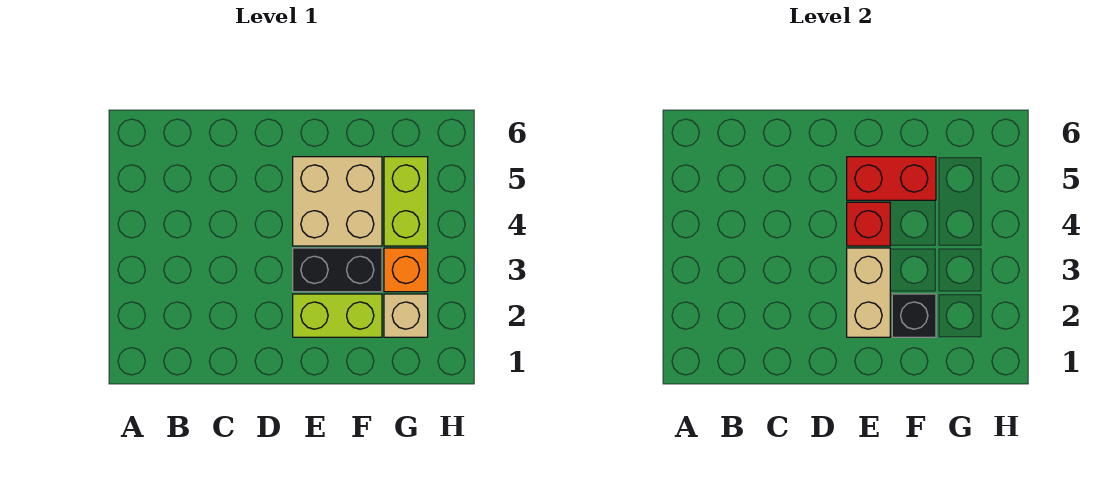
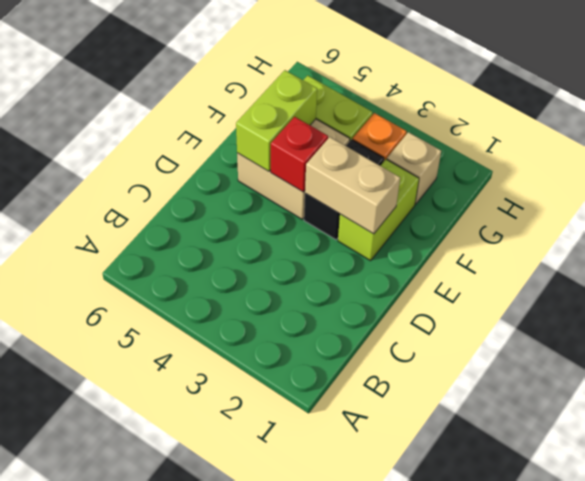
red 1x2 brick [847,157,936,200] -> lime 1x2 brick [236,70,317,171]
black 1x1 brick [892,294,936,337] -> none

